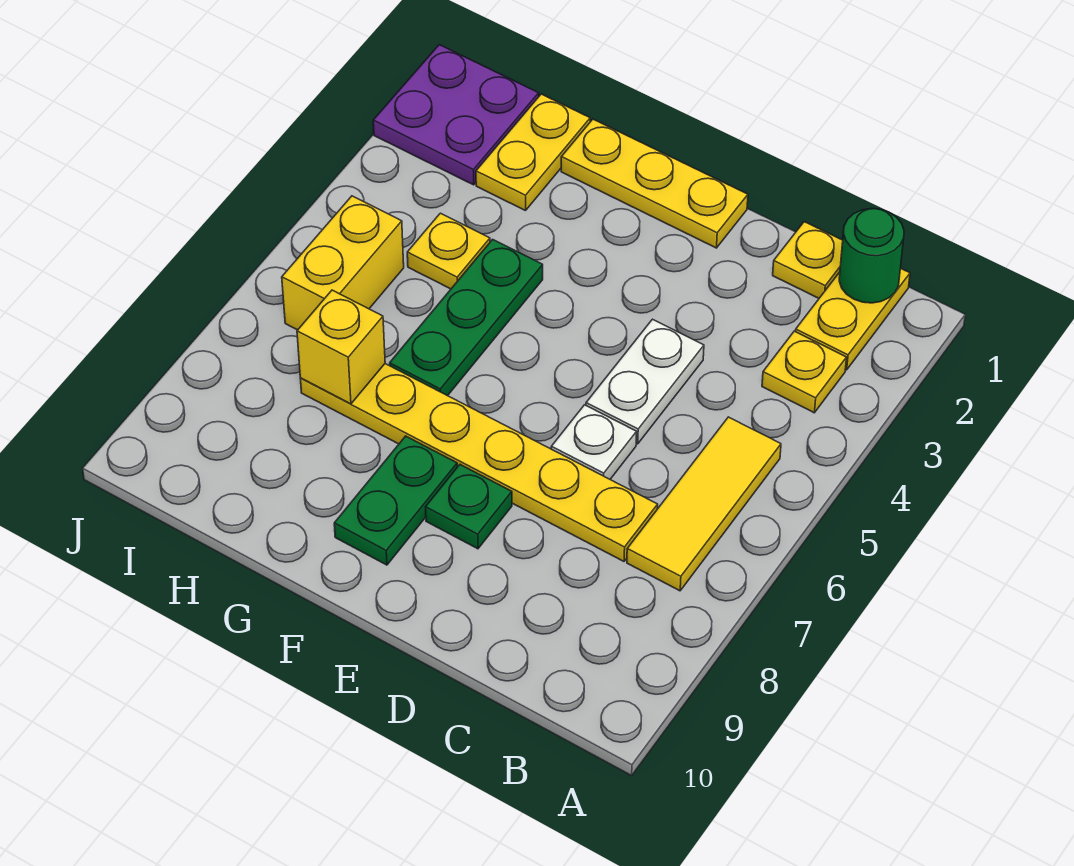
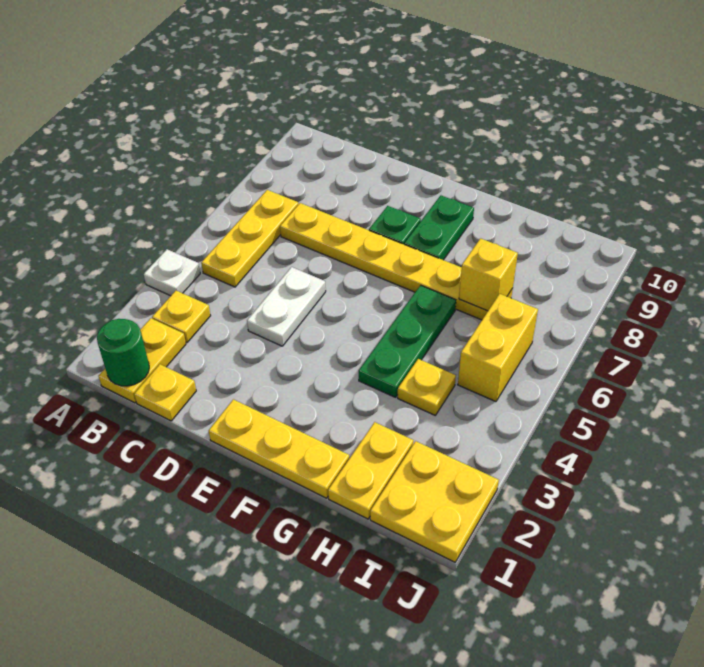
yellow 1x3 tile [627,417,781,591] -> yellow 1x3 plate [201,190,299,287]
white 1x1 plate [551,405,637,479] -> white 1x1 plate moved to [144,249,200,296]
purple 2x2 plate [373,45,539,185] -> yellow 2x2 plate [370,441,499,562]

